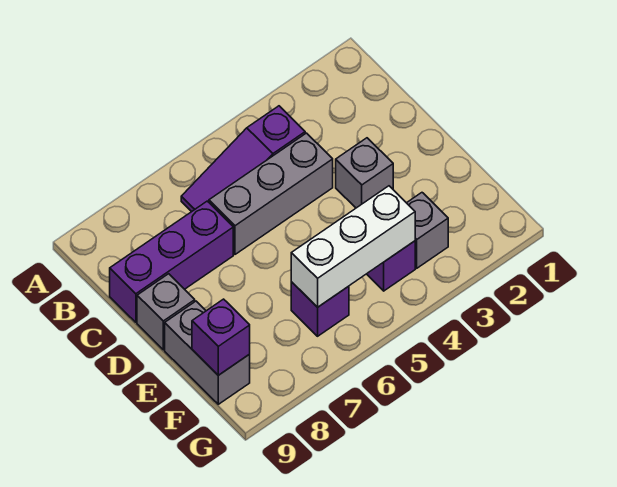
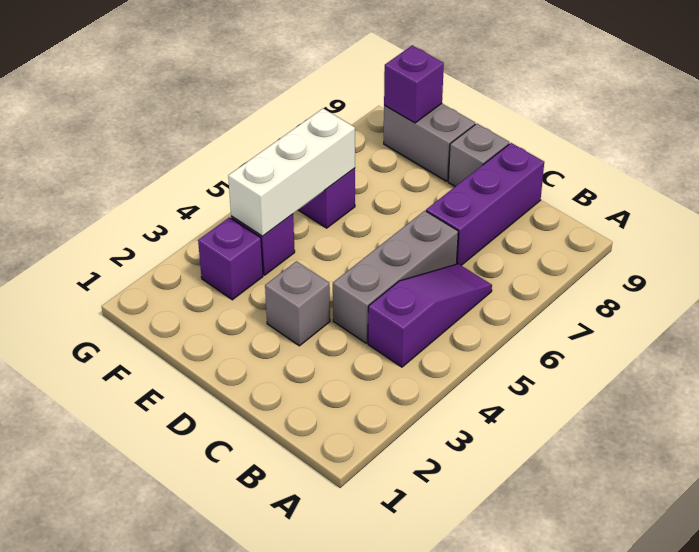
grey 1x1 brick [407,193,448,268] -> purple 1x1 brick [198,217,263,300]

